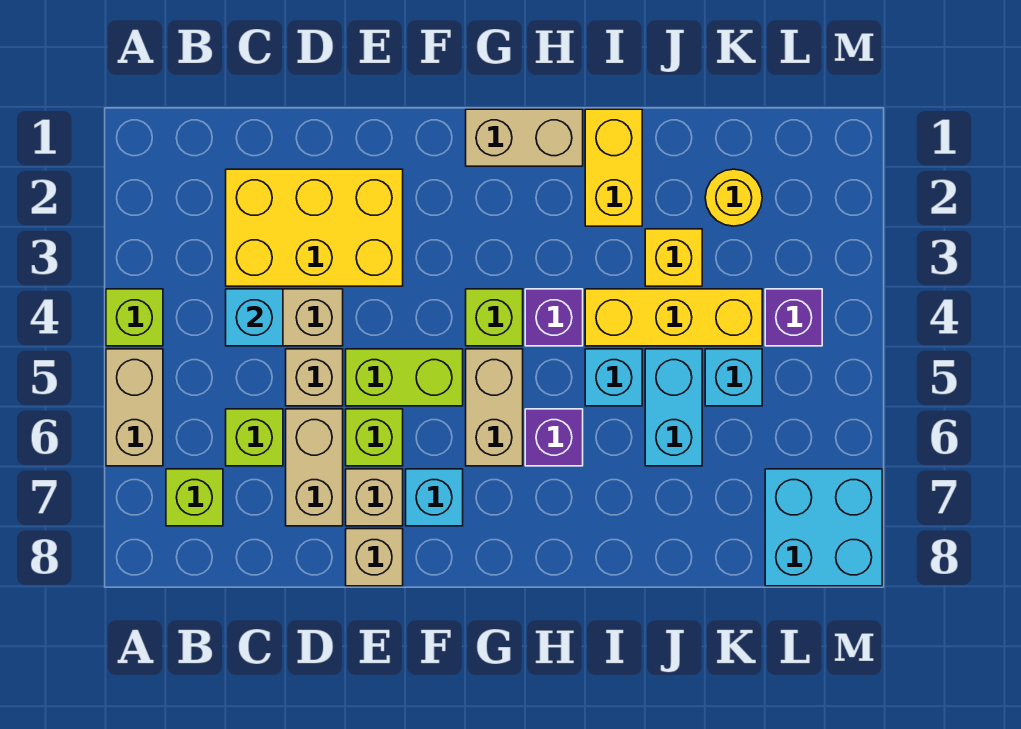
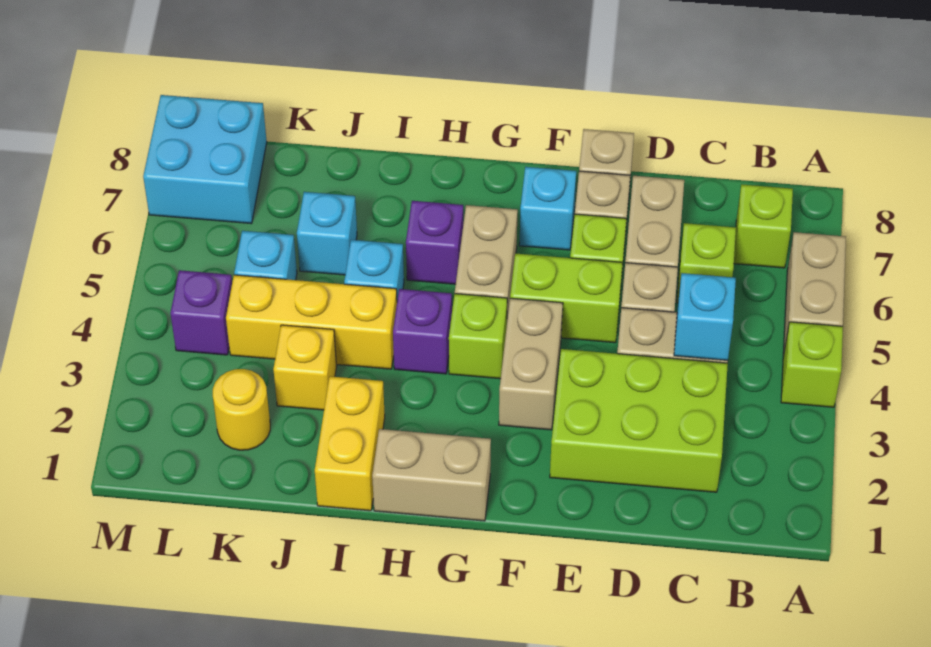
yellow 2x3 brick [226,169,403,286] -> lime 2x3 brick [550,349,728,492]
none -> tan 1x2 brick [499,298,563,430]
cyan 1x2 brick [645,349,702,466] -> cyan 1x1 brick [297,192,357,275]

